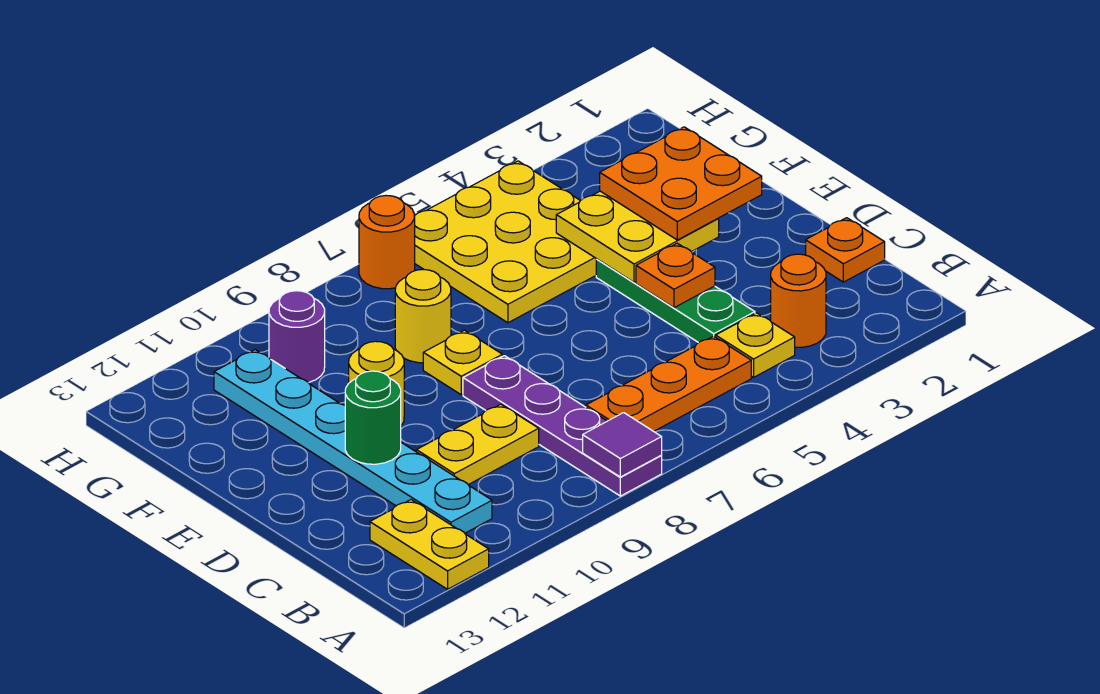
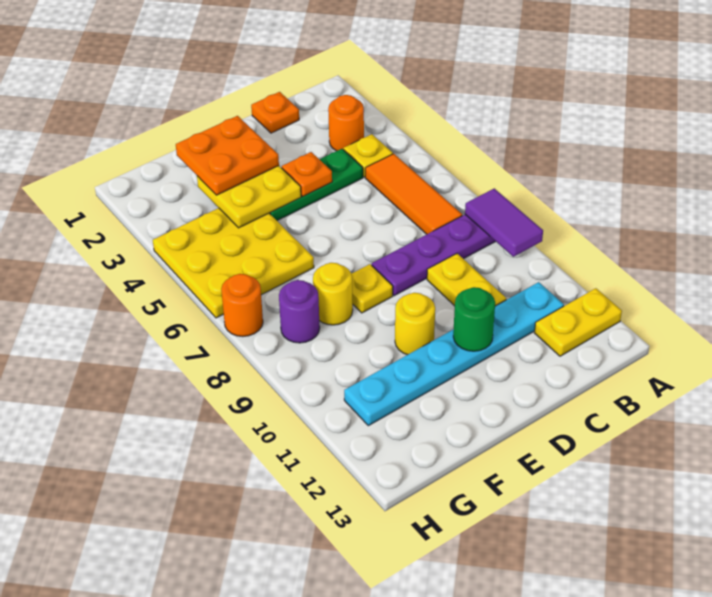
purple 1x1 tile [583,413,662,477] -> purple 1x2 tile [465,188,543,257]
orange 1x3 plate [586,336,751,431] -> orange 1x3 tile [365,154,462,234]
purple 1x1 round brick [269,291,325,383] -> purple 1x1 round brick moved to [279,280,320,343]

